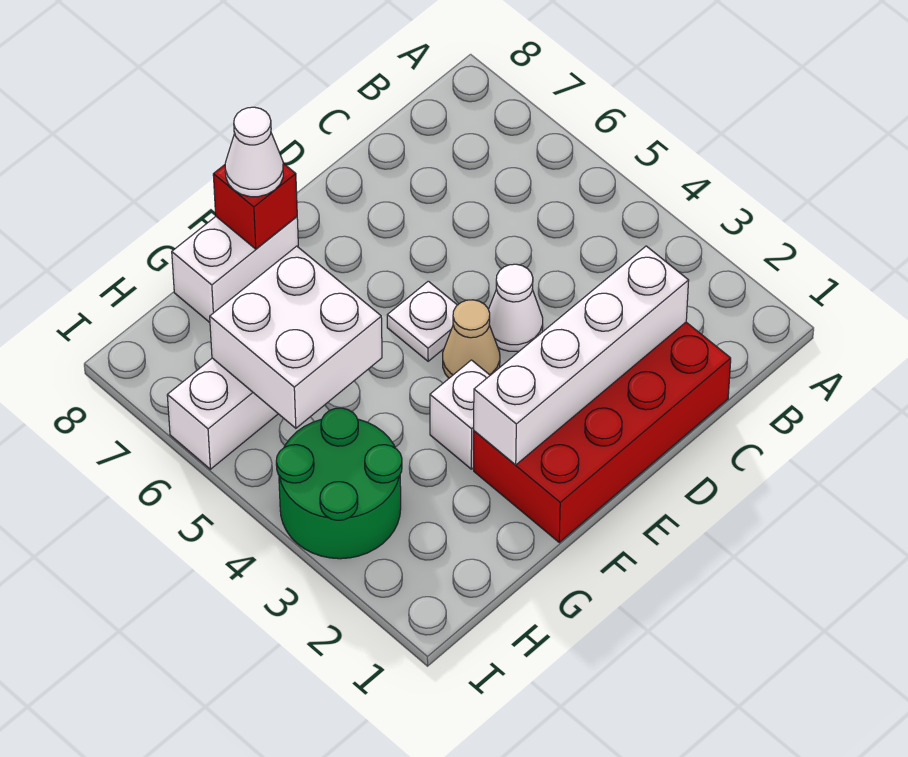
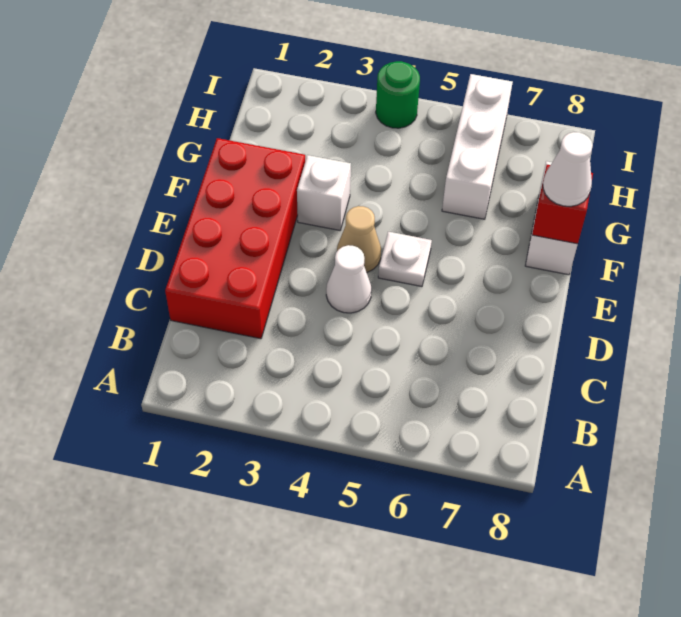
white 1x4 brick [474,246,689,465] -> none
white 2x2 brick [210,246,382,428] -> none
green 2x2 round brick [276,408,402,559] -> green 1x1 round brick [376,61,420,128]

